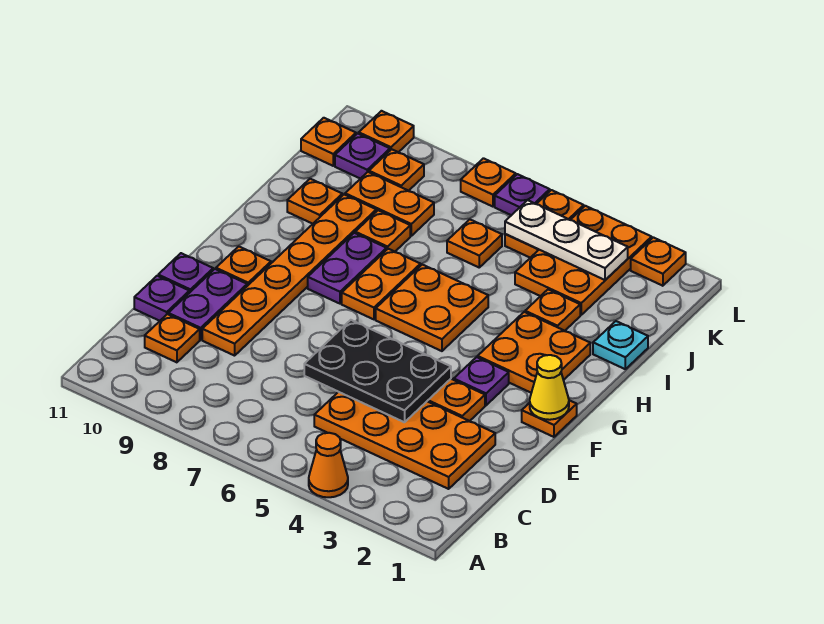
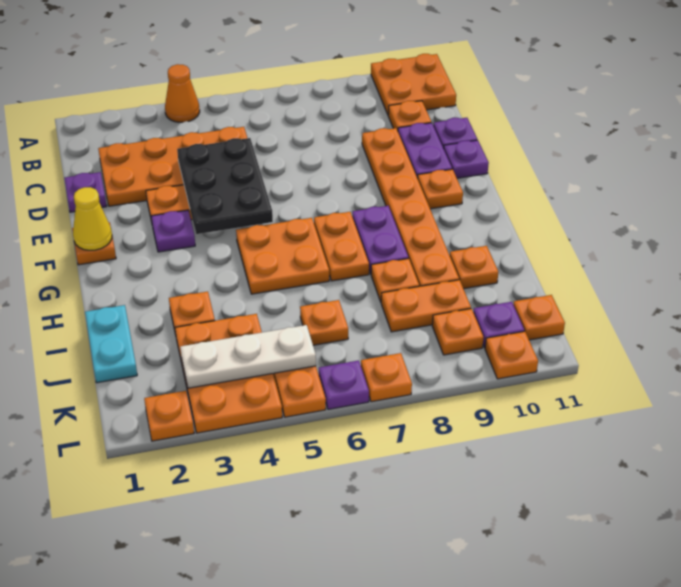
none -> purple 1x1 plate [64,172,107,212]
black 2x3 plate [304,320,451,422] -> black 2x3 plate turned to [177,138,273,234]
orange 2x2 plate [478,312,590,393] -> orange 2x2 plate moved to [371,54,456,114]
cyan 1x1 plate [593,321,648,369] -> cyan 1x2 plate [85,305,137,383]

